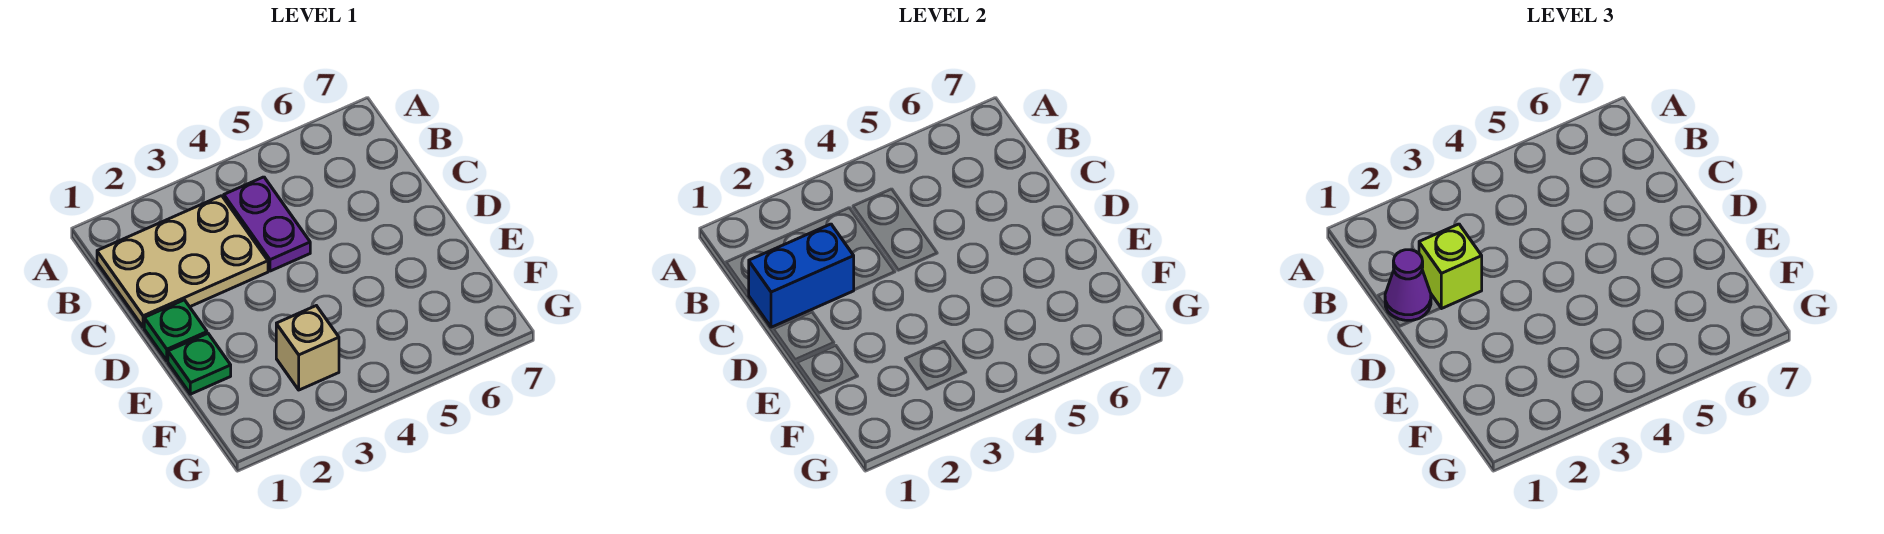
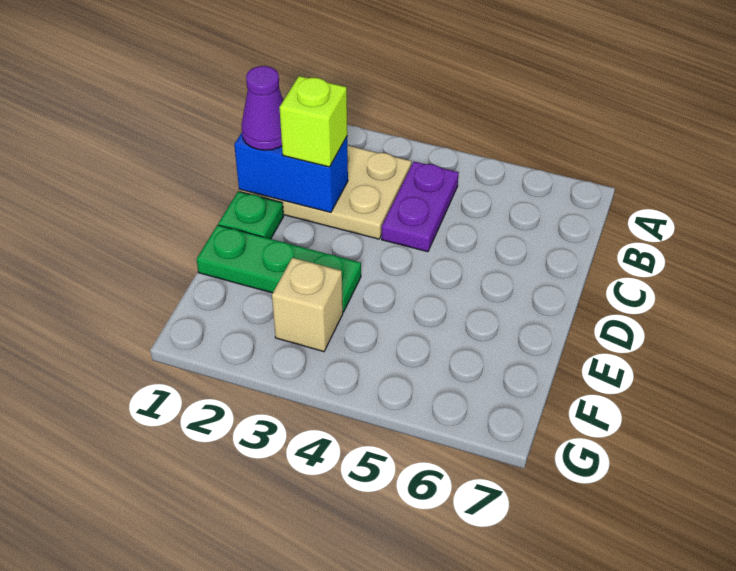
green 1x1 plate [168,333,231,394] -> green 1x3 plate [197,225,361,312]

